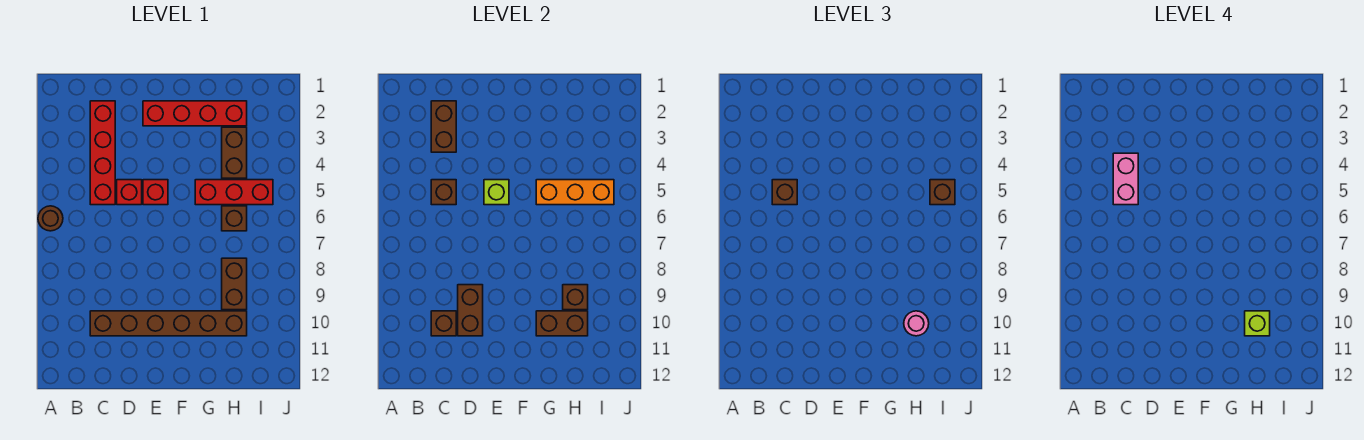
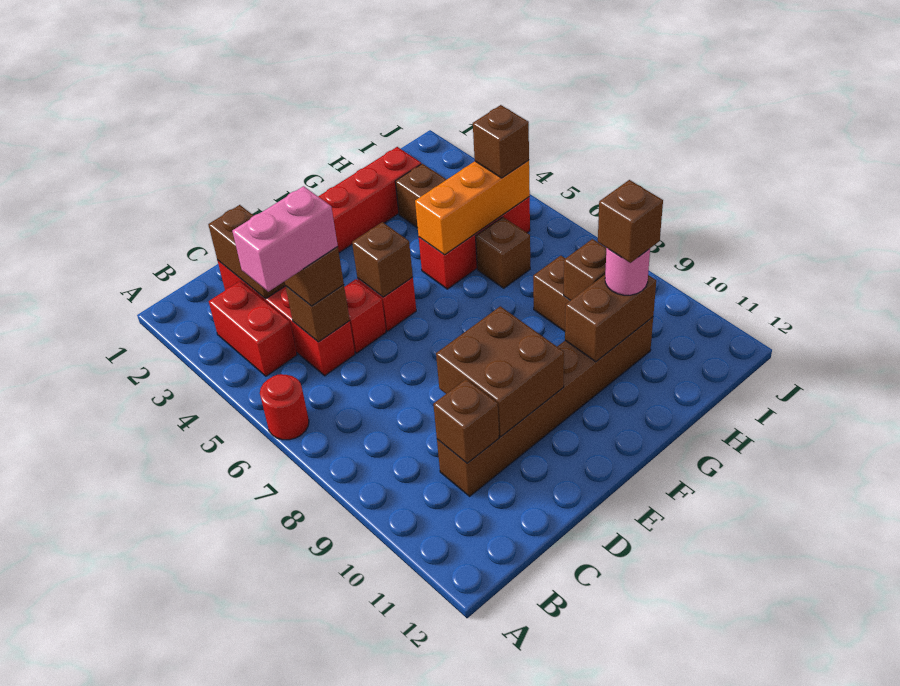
brown 1x1 round brick [38,206,63,231] -> red 1x1 round brick [260,374,309,440]
none -> red 1x2 brick [209,281,297,376]
pink 1x2 brick [1113,153,1138,205] -> pink 1x2 brick turned to [232,186,338,292]
brown 1x2 brick [458,285,483,336] -> brown 2x2 brick [436,306,564,437]
lime 1x1 brick [484,180,509,205] -> brown 1x1 brick [352,222,413,297]
lime 1x1 brick [1245,311,1270,336] -> brown 1x1 brick [598,180,663,263]

